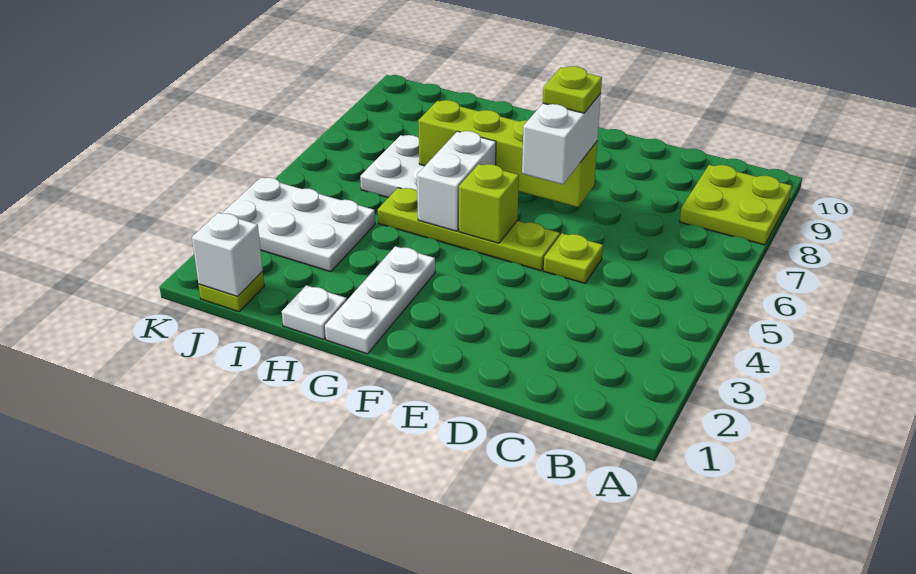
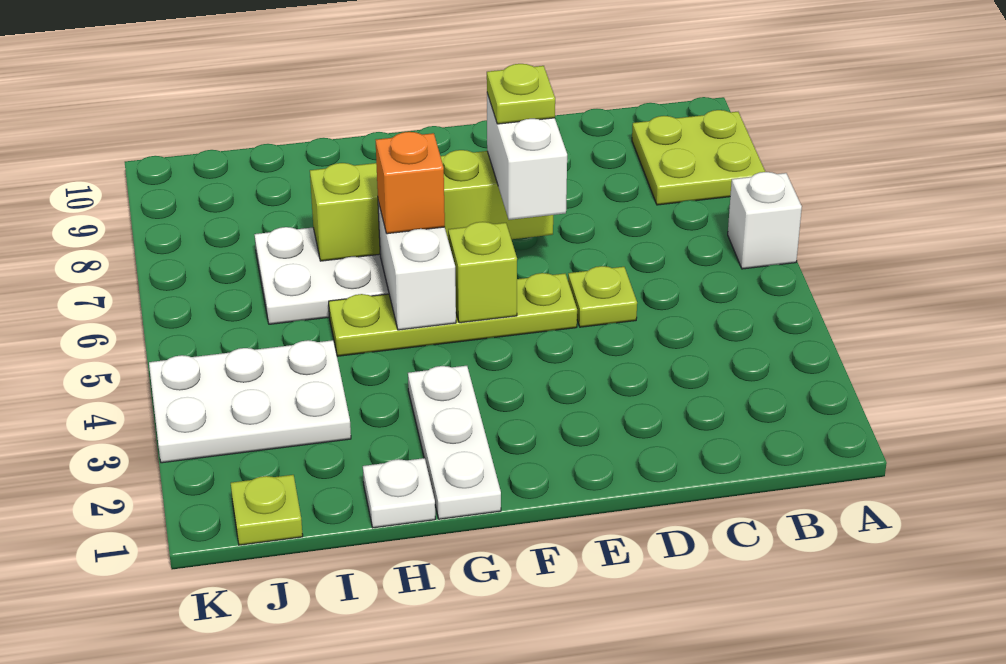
none -> orange 1x1 brick [376,132,445,234]
white 1x1 brick [192,213,263,296] -> white 1x1 brick moved to [728,172,802,269]

